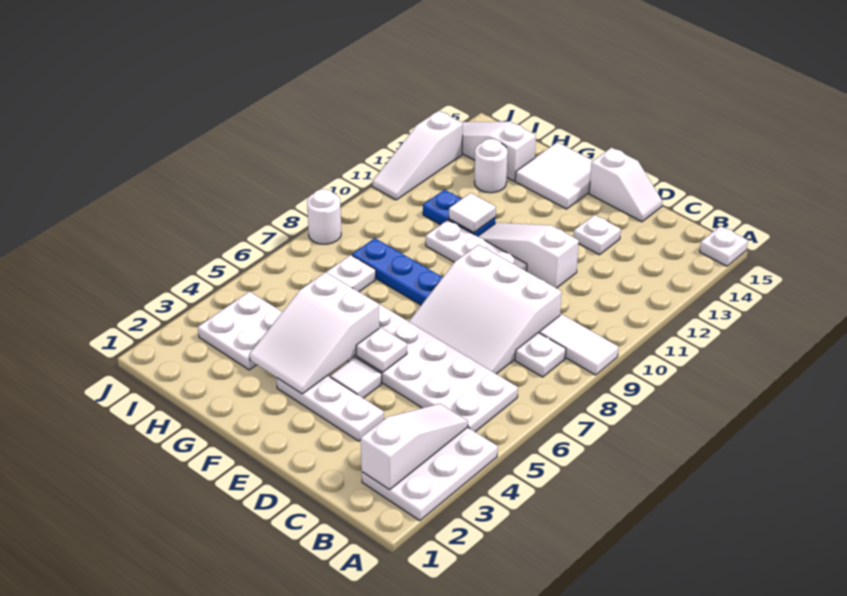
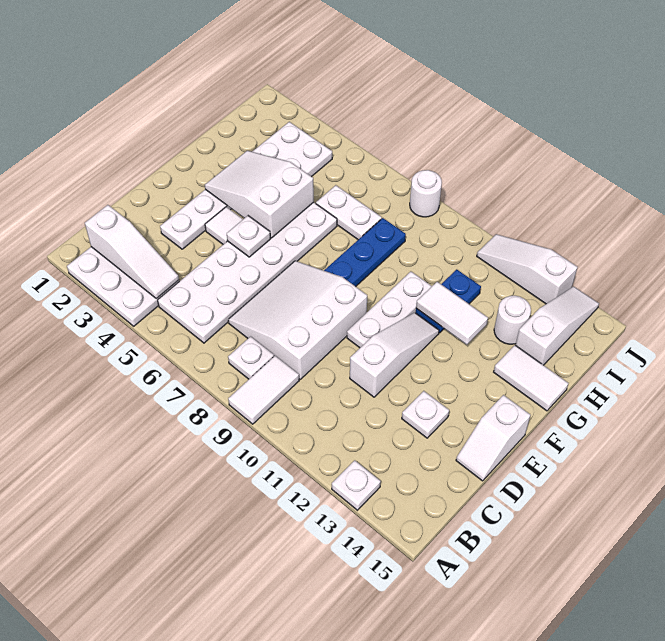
white 1x1 plate [700,226,748,266] -> white 1x1 plate moved to [332,460,381,510]
white 2x2 tile [515,142,593,209] -> white 1x2 tile [494,345,568,411]
white 1x1 tile [449,193,496,233] -> white 1x2 tile [416,282,488,345]

